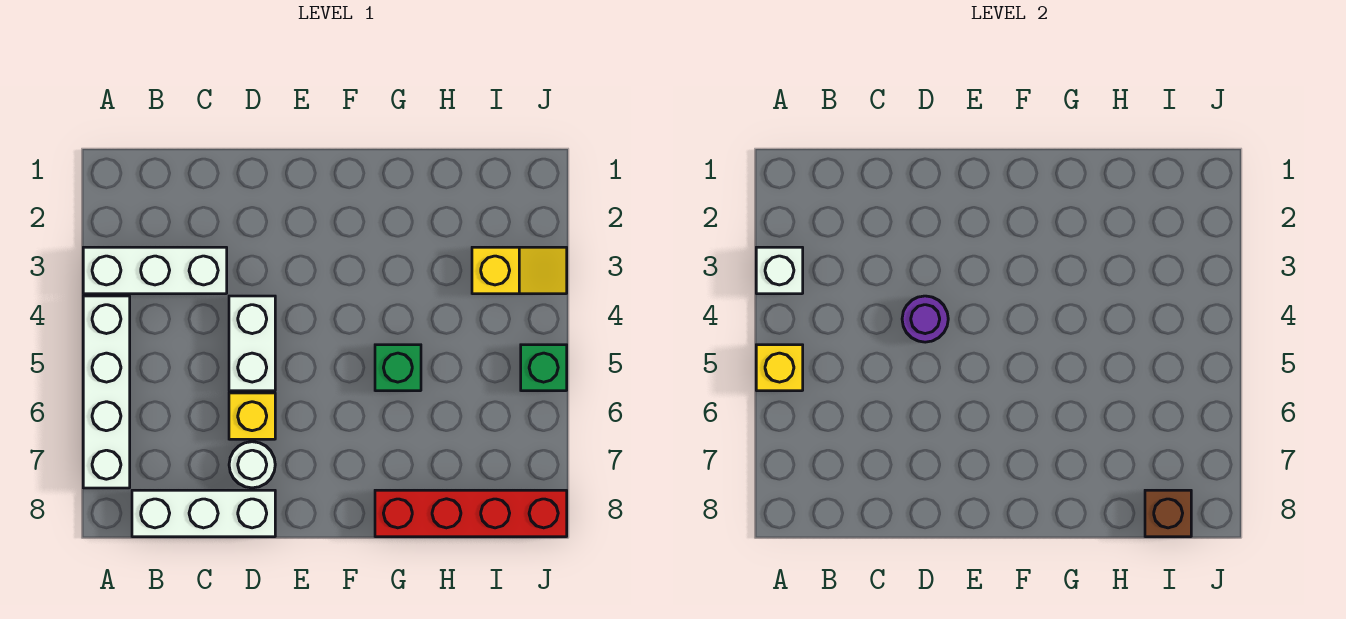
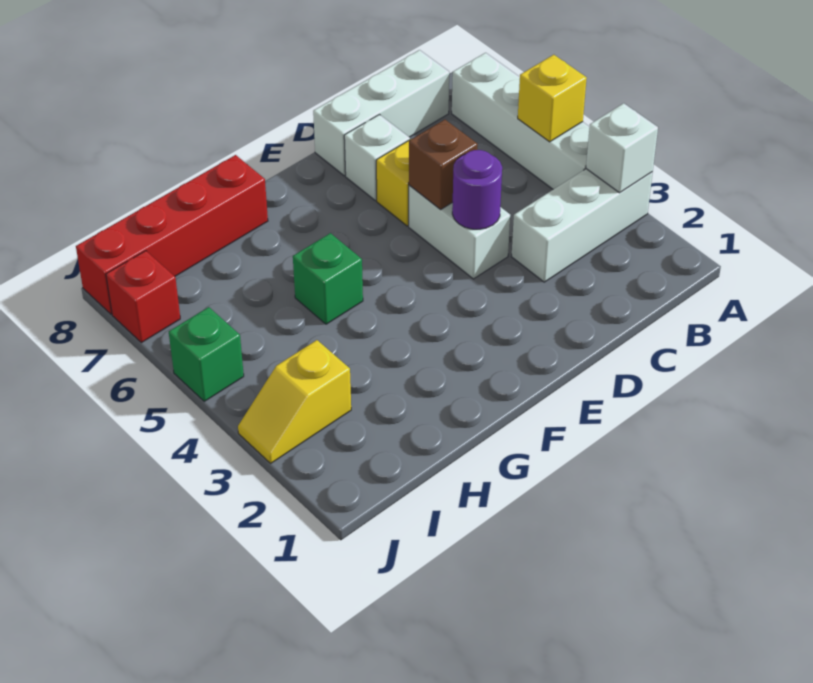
white 1x1 round brick [229,442,275,488] -> white 1x1 brick [344,115,410,201]
brown 1x1 brick [1145,490,1191,537] -> brown 1x1 brick moved to [409,120,478,209]
none -> red 1x1 brick [106,251,180,343]

